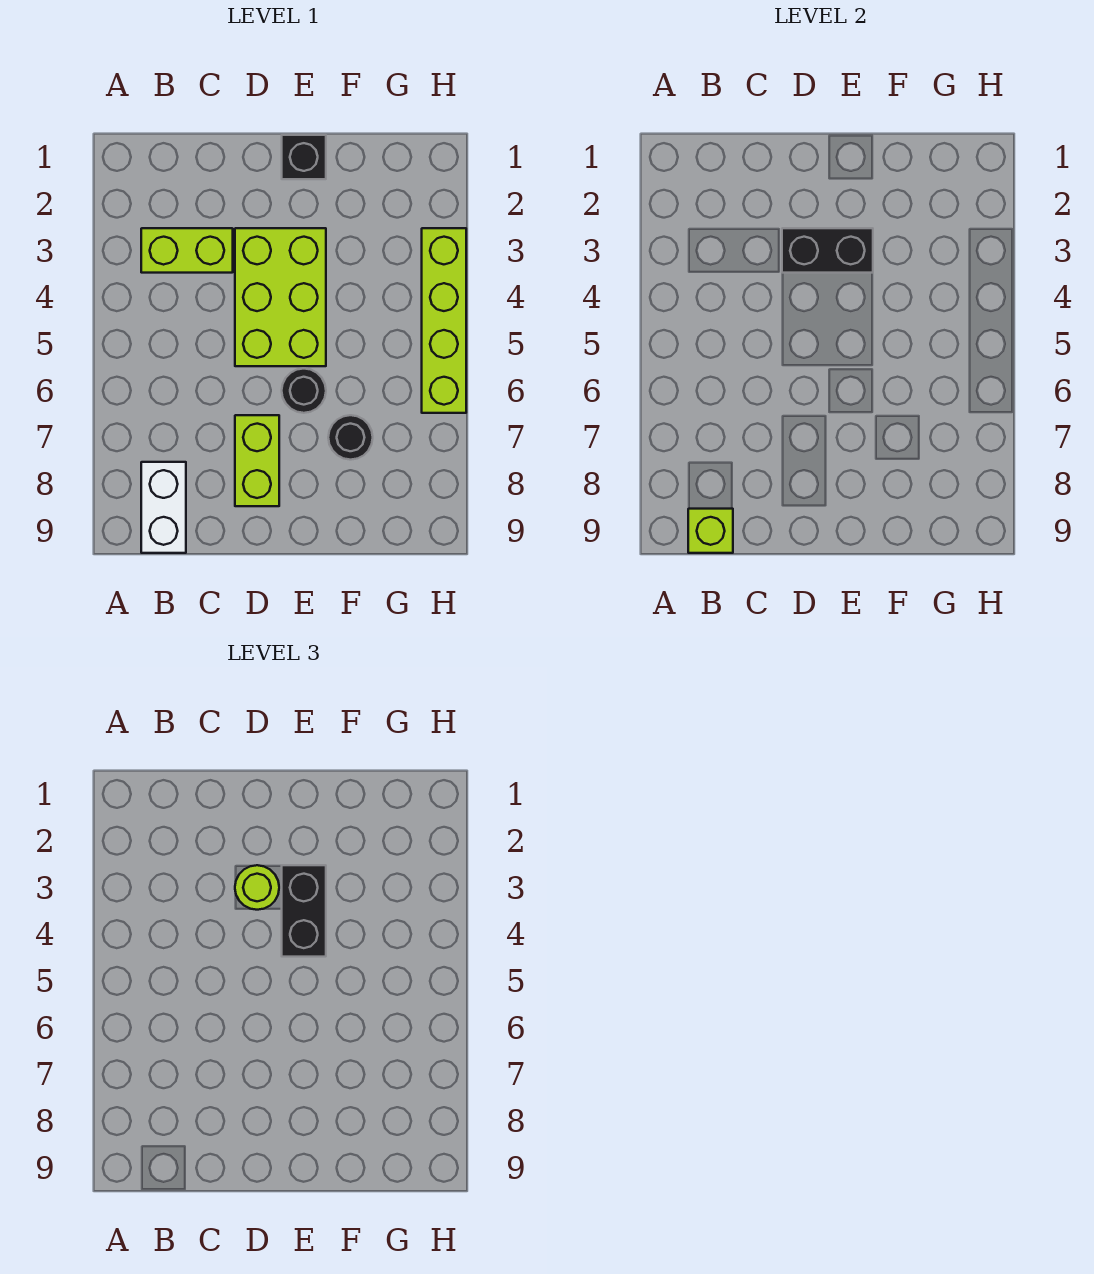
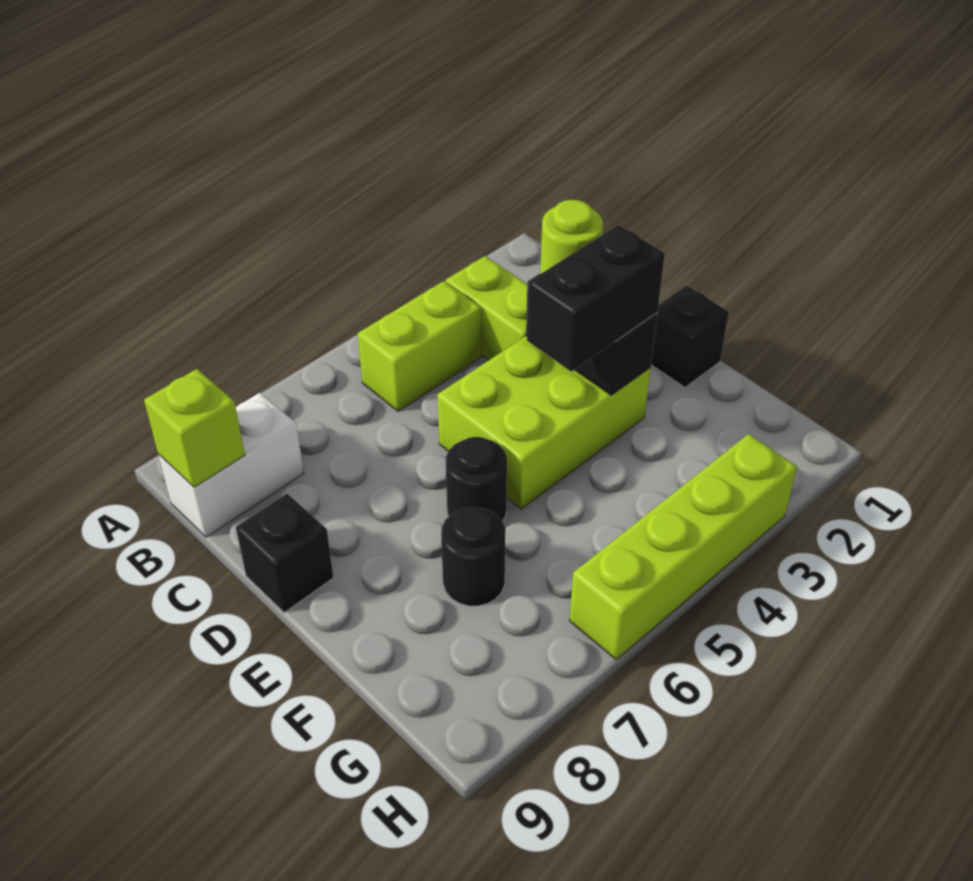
lime 1x2 brick [235,415,279,506] -> lime 1x2 brick moved to [358,281,481,412]
none -> black 1x1 brick [236,494,333,613]

